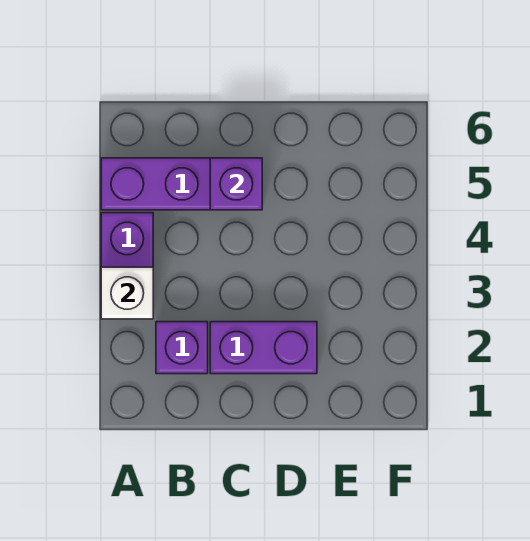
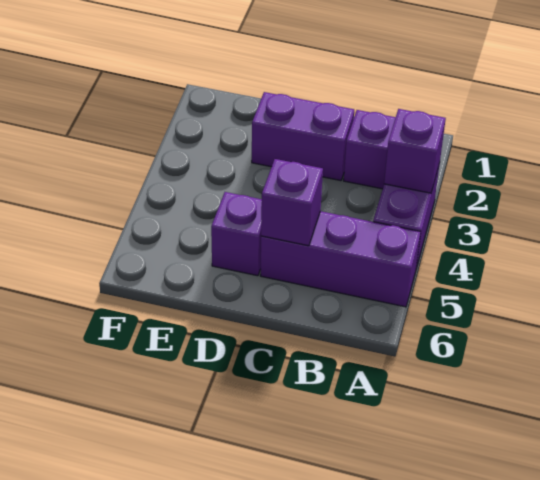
white 1x1 brick [101,267,153,319] -> purple 1x1 brick [384,109,446,193]
none -> purple 1x1 brick [211,192,262,276]

